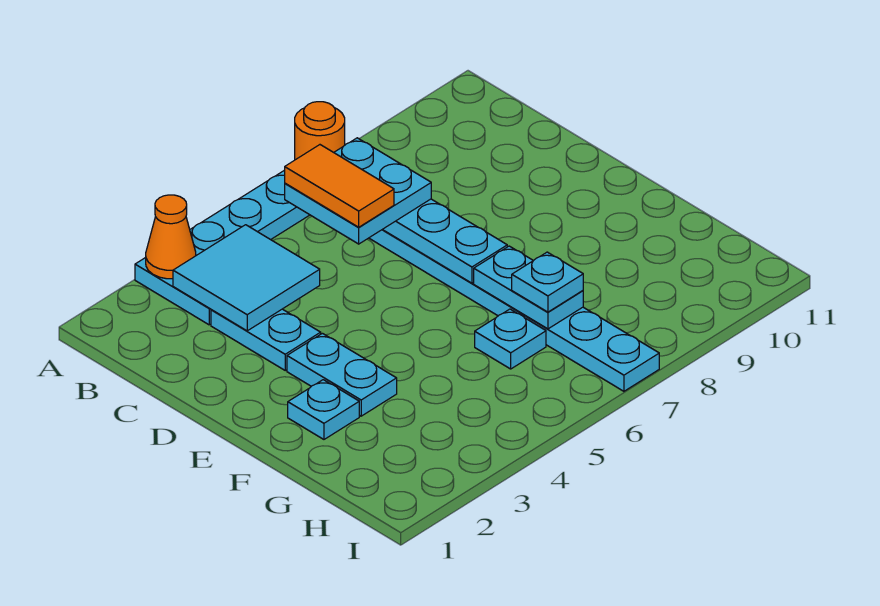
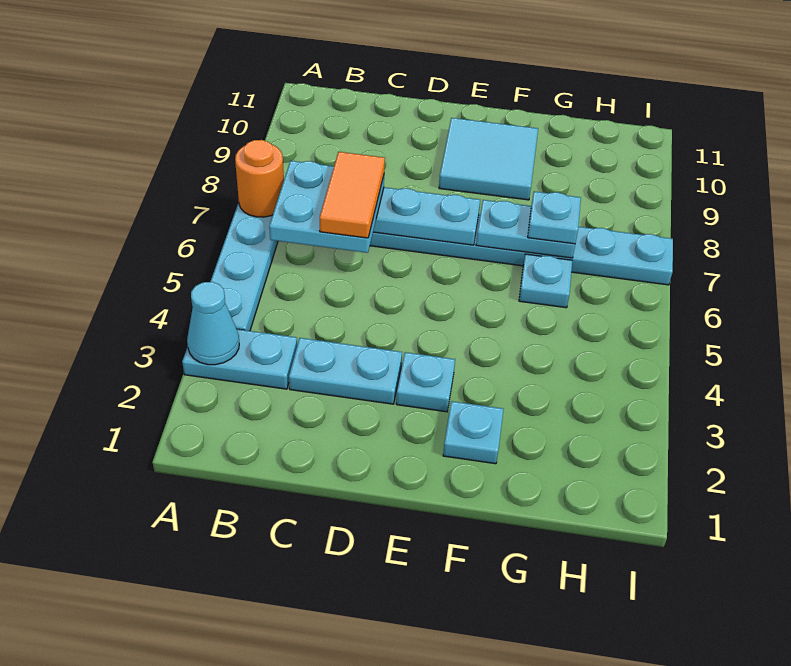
orange 1x1 cone [146,195,196,279] -> cyan 1x1 cone [187,282,239,365]
cyan 2x2 tile [173,225,320,331] -> cyan 2x2 tile moved to [439,118,538,200]
orange 1x2 tile [285,145,394,227] -> orange 1x2 tile turned to [320,152,385,238]
cyan 1x2 plate [287,333,397,416] -> cyan 1x1 plate [396,352,455,412]

